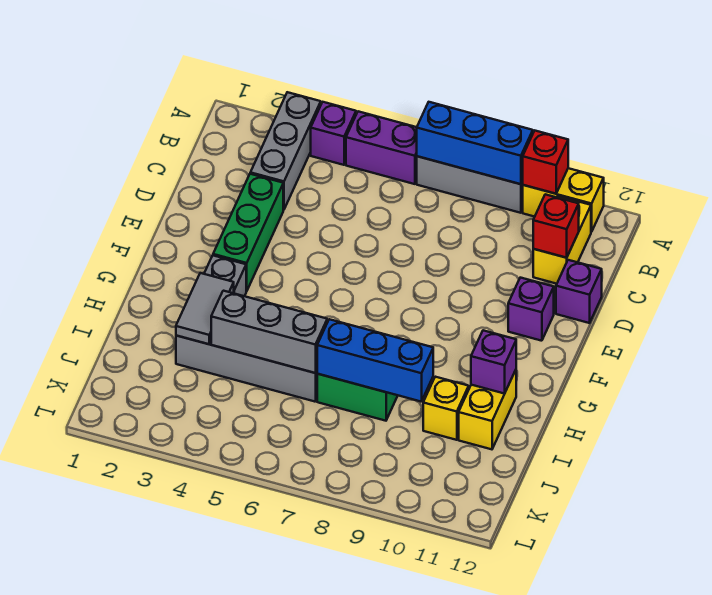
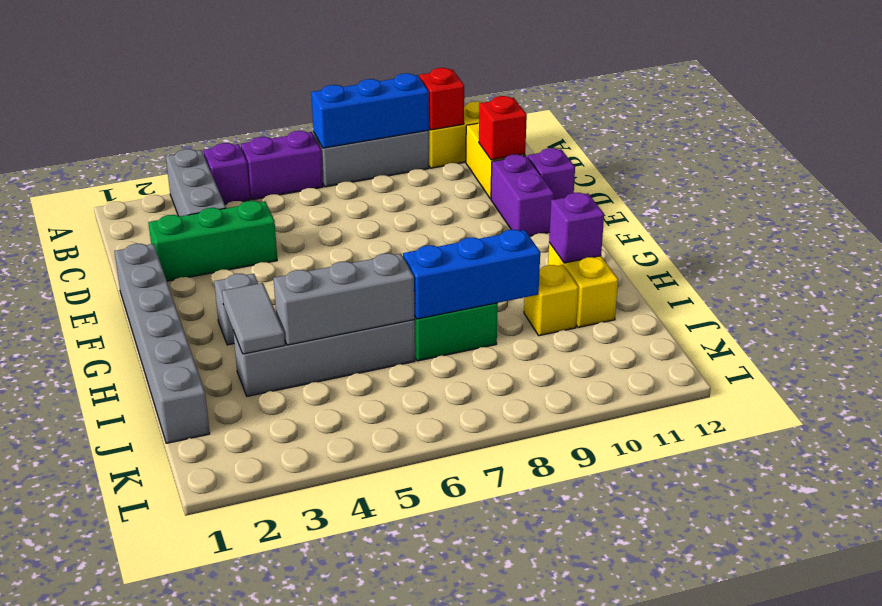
green 1x3 brick [213,174,283,291] -> green 1x3 brick turned to [148,201,277,281]
none -> grey 1x6 brick [114,244,210,443]
purple 1x1 brick [508,278,554,341] -> purple 1x2 brick [491,154,554,236]

